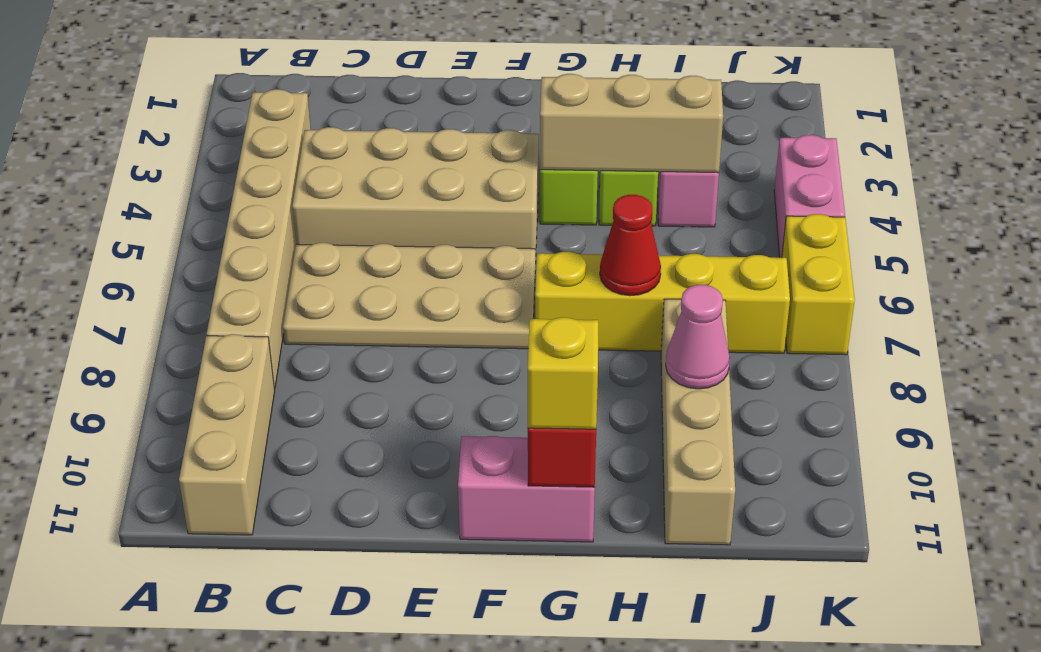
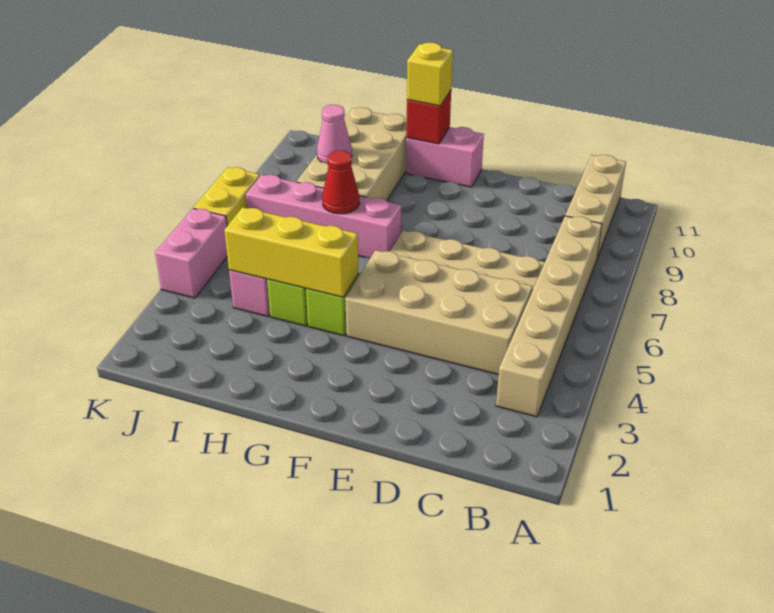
tan 1x3 brick [540,74,723,173] -> yellow 1x3 brick [225,207,359,297]
yellow 1x4 brick [535,252,790,353] -> pink 1x4 brick [246,175,401,258]
tan 1x4 brick [661,299,735,545] -> tan 2x4 brick [297,107,407,200]

